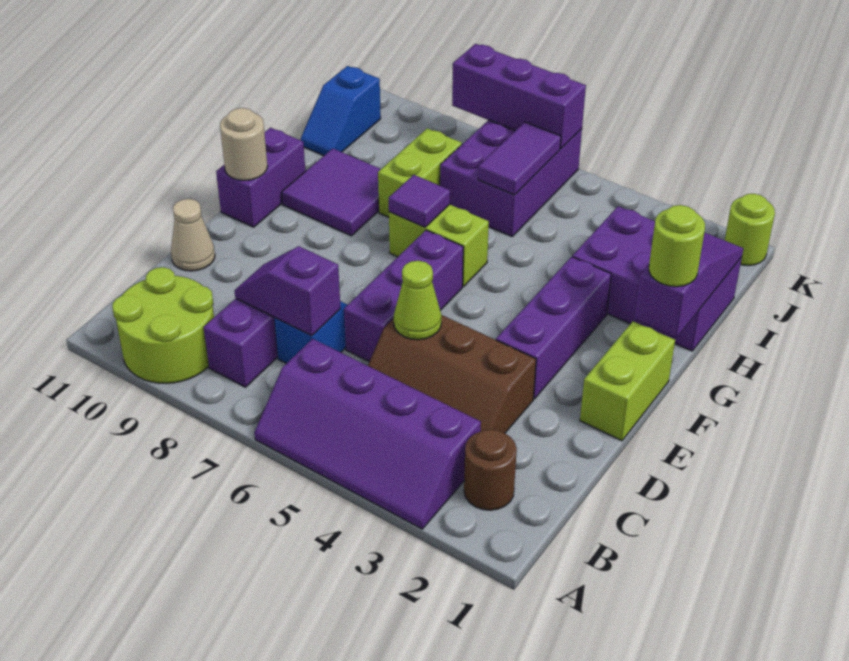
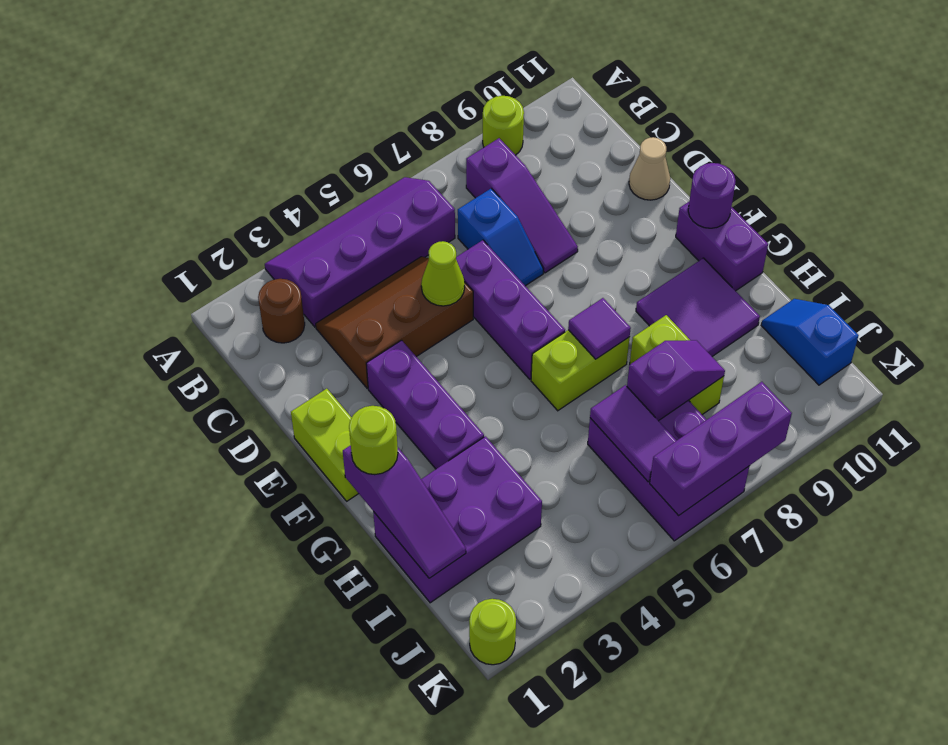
lime 2x2 round brick [112,267,214,383] -> lime 1x1 round brick [483,96,524,155]
purple 1x2 slope [234,246,341,336] -> purple 1x2 slope moved to [627,340,725,421]
tan 1x1 round brick [220,108,268,180] -> purple 1x1 round brick [688,163,736,228]

